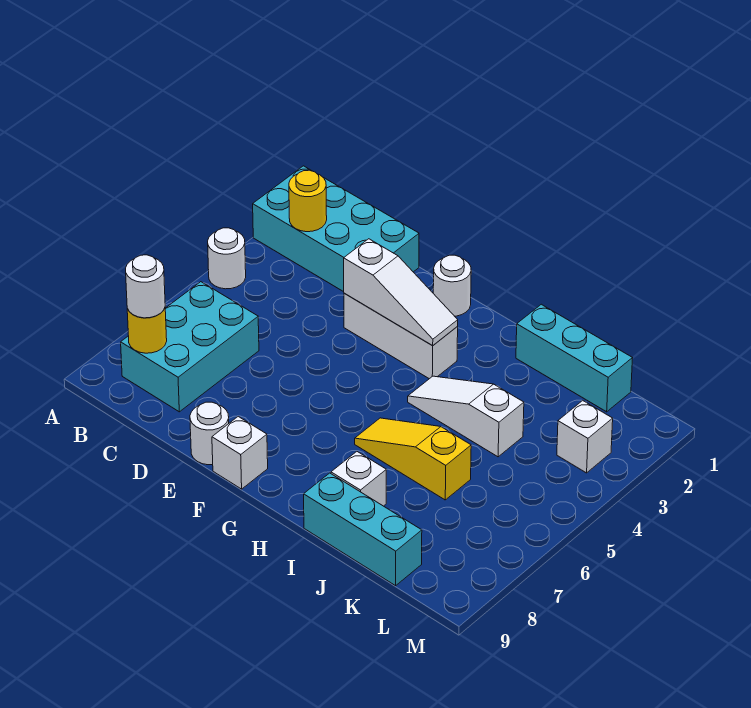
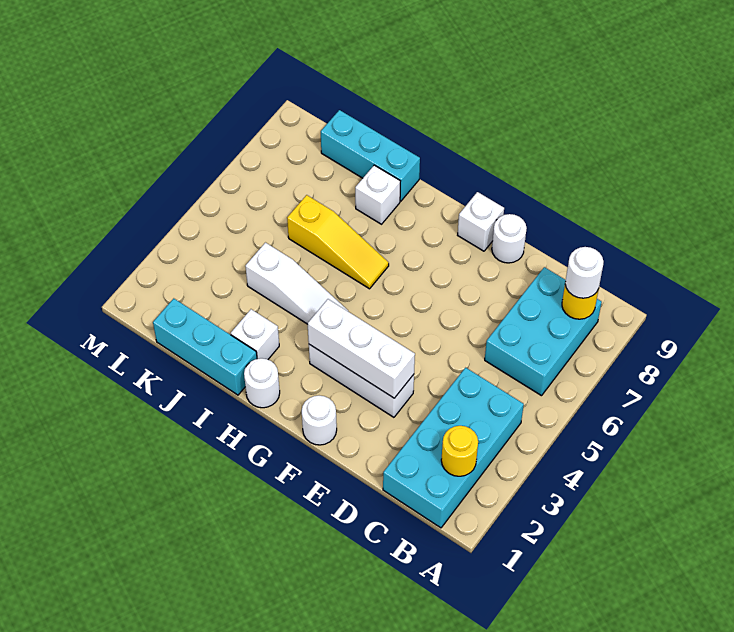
cyan 2x4 brick [253,166,419,292] -> cyan 2x4 brick turned to [383,368,524,528]
white 1x1 round brick [208,228,246,289] -> white 1x1 round brick moved to [244,358,280,408]
white 1x3 slope [344,239,458,346] -> white 1x3 brick [307,299,415,398]
white 1x1 brick [557,401,613,473] -> white 1x1 brick moved to [231,309,279,359]

